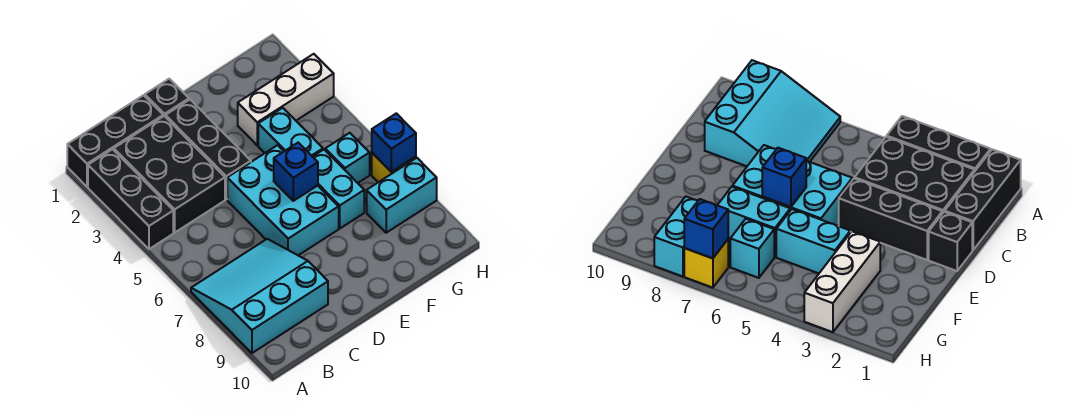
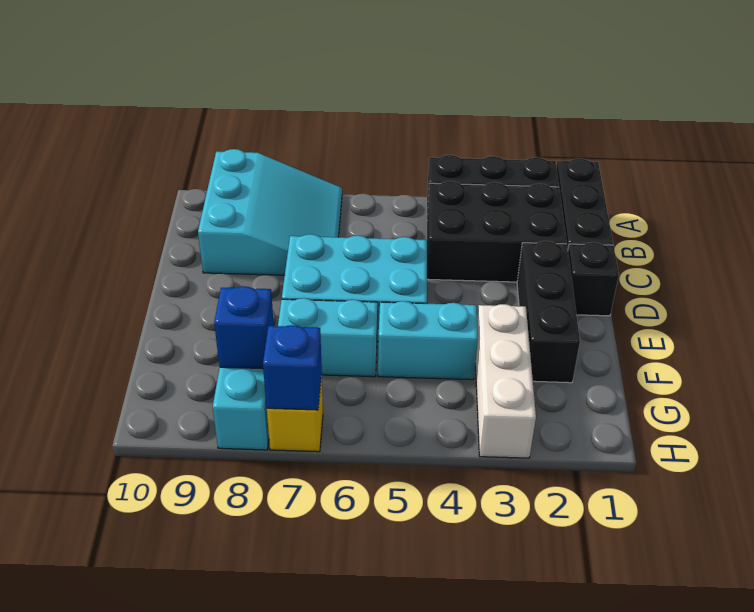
black 1x3 brick [165,100,251,199] -> black 1x3 brick turned to [517,241,580,383]
blue 1x1 brick [274,143,318,201] -> blue 1x1 brick moved to [214,286,274,369]
cyan 1x1 brick [325,133,370,183] -> none

